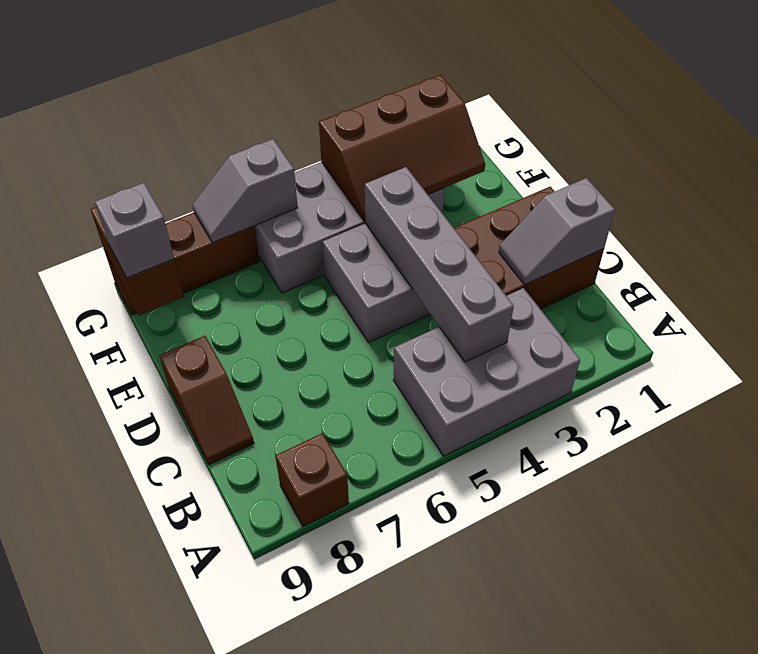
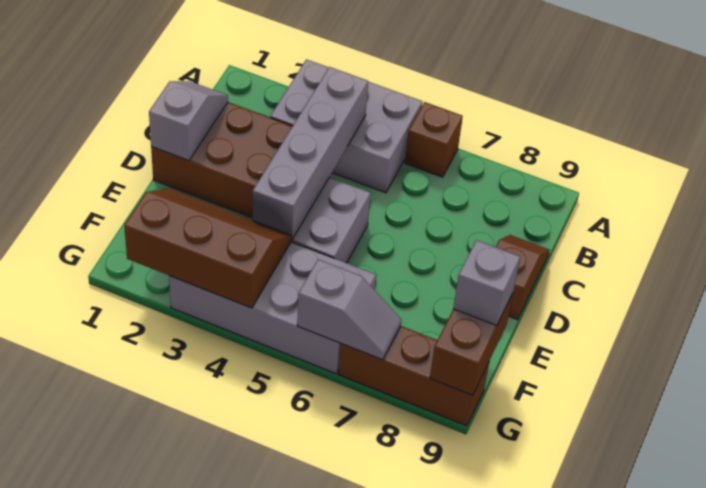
brown 1x1 brick [275,433,349,526] -> brown 1x1 brick moved to [405,102,463,177]
grey 1x2 slope [499,178,615,285] -> grey 1x2 slope turned to [149,81,228,161]

